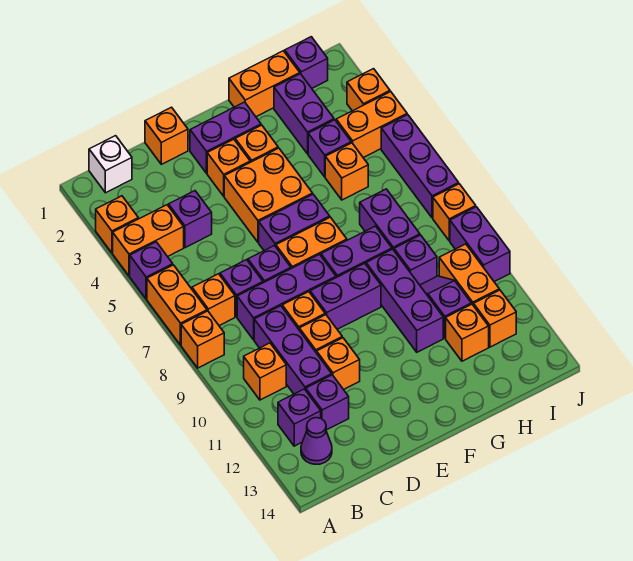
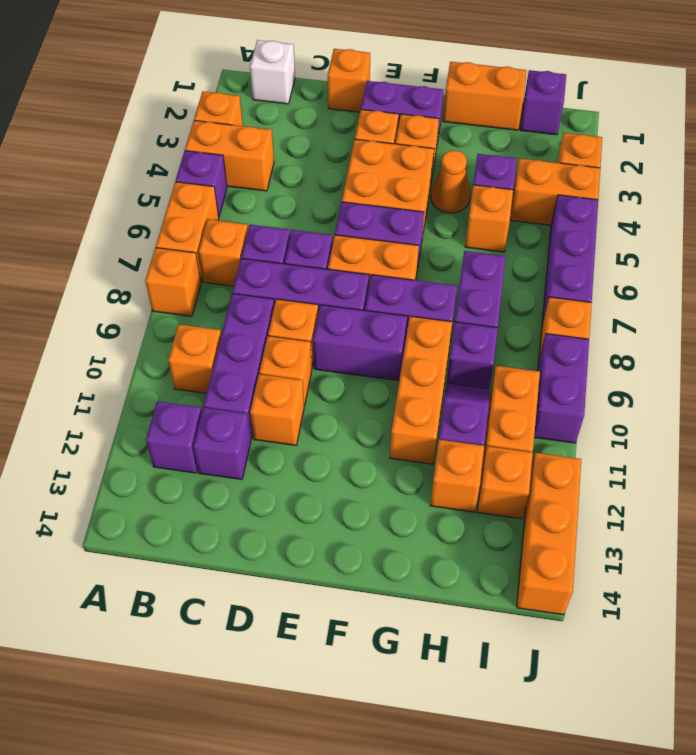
purple 1x1 cone [301,418,332,464] -> none
purple 1x1 brick [169,191,212,248] -> none
none -> orange 1x1 cone [431,150,470,213]
purple 1x3 brick [366,249,443,352] -> orange 1x3 brick [390,316,452,464]
purple 1x2 brick [274,74,334,154] -> none
none -> orange 1x3 brick [517,453,581,615]

